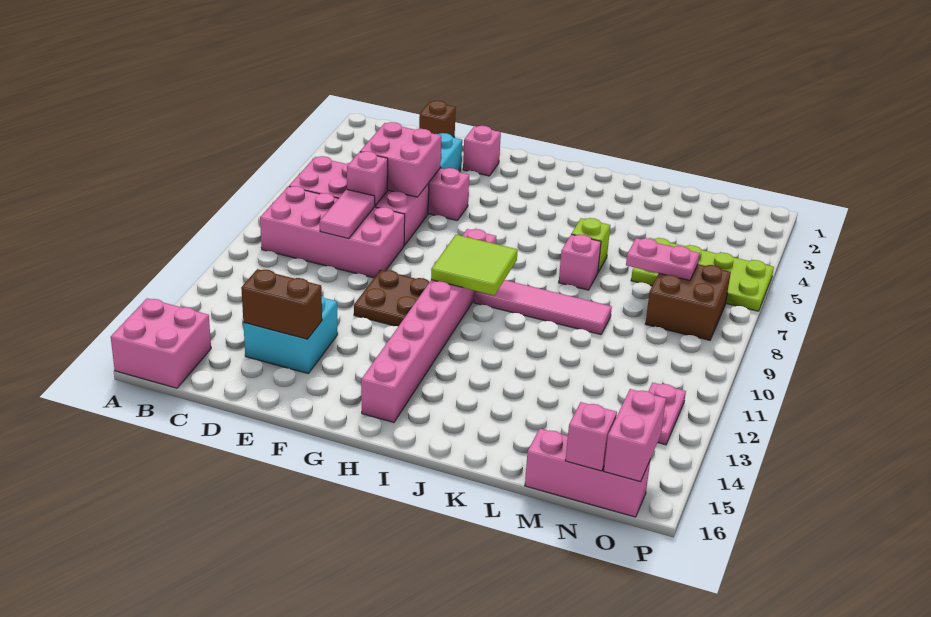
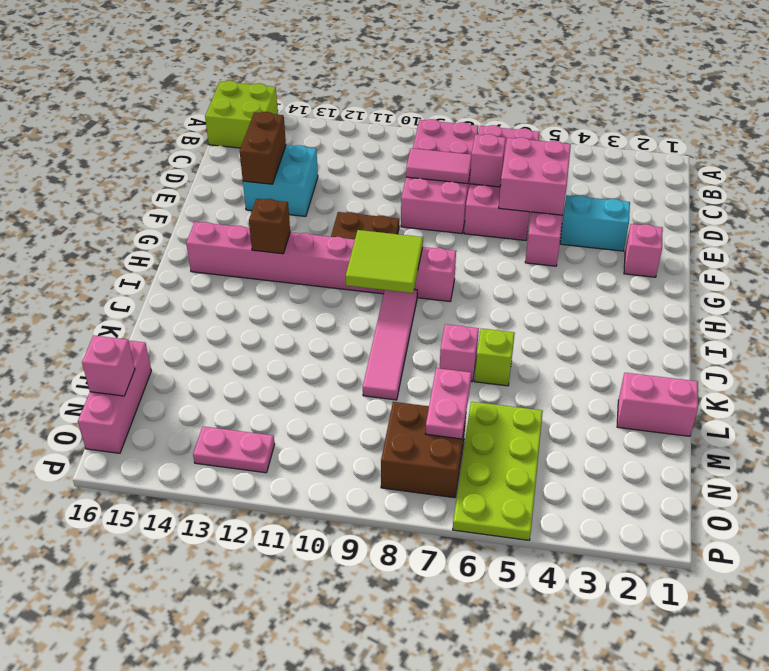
pink 2x2 brick [111,298,211,388] -> lime 2x2 brick [205,81,278,148]
brown 1x1 brick [419,100,456,138] -> brown 1x1 brick moved to [249,199,290,254]
pink 1x2 brick [604,389,666,482] -> pink 1x2 brick moved to [617,373,698,436]

